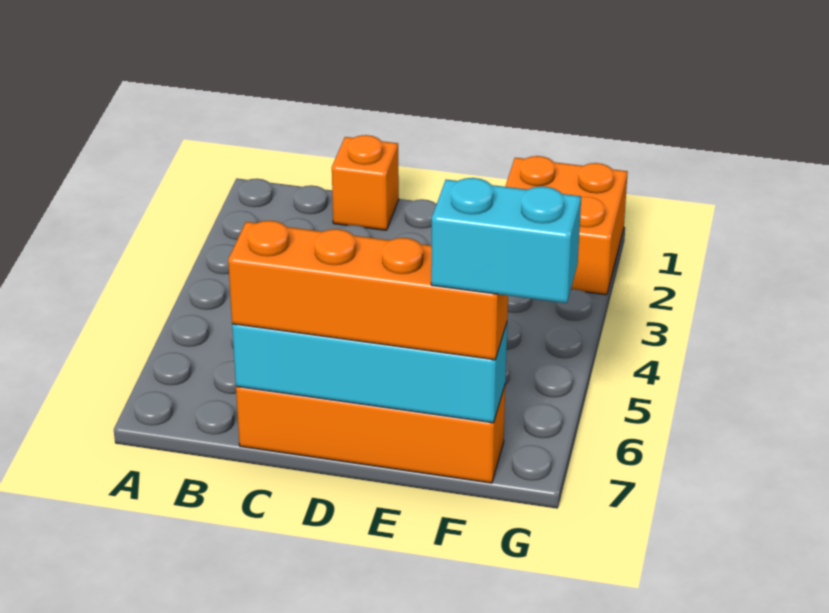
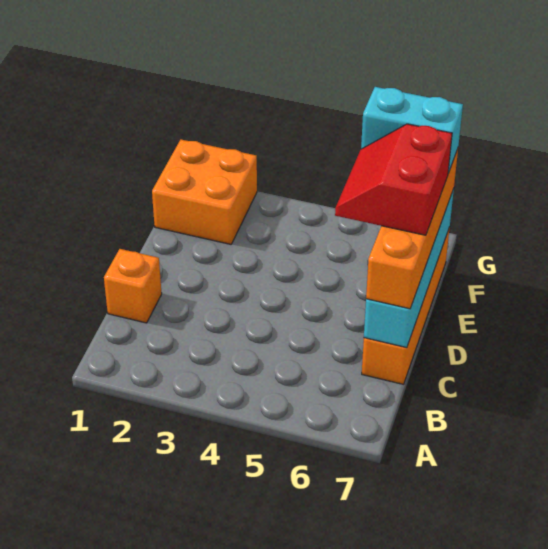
none -> red 2x2 slope [335,124,452,235]
cyan 1x2 brick [431,178,581,303] -> cyan 1x2 brick turned to [361,87,463,173]

